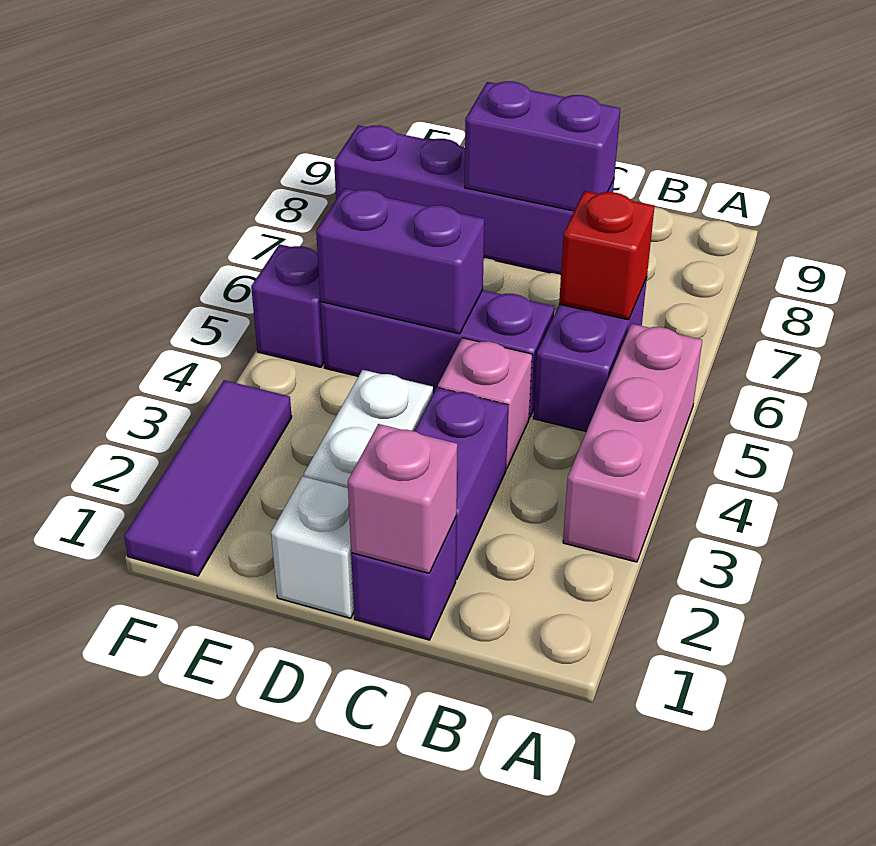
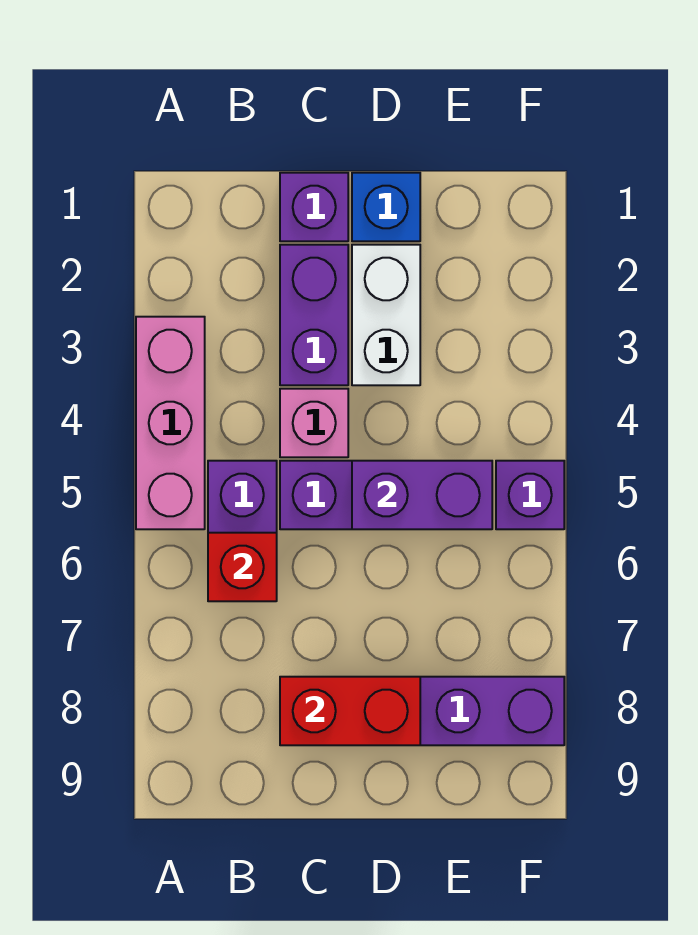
pink 1x1 brick [348,424,457,573] -> none
purple 1x2 brick [465,81,620,211] -> red 1x2 brick [280,677,420,745]
white 1x1 brick [271,476,354,618] -> blue 1x1 brick [352,173,420,241]
purple 1x3 tile [124,380,292,576] -> none

